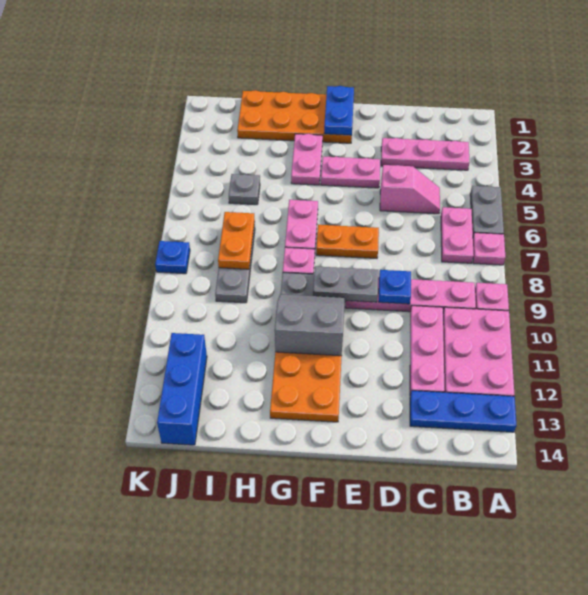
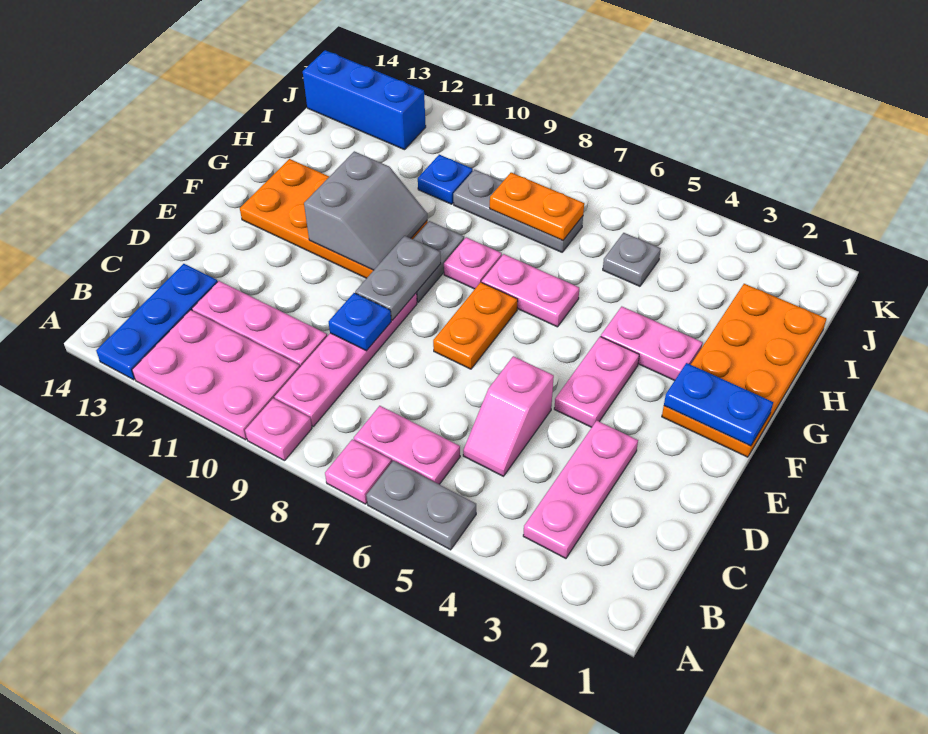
blue 1x1 plate [155,241,190,274] -> blue 1x1 plate moved to [418,155,473,204]

